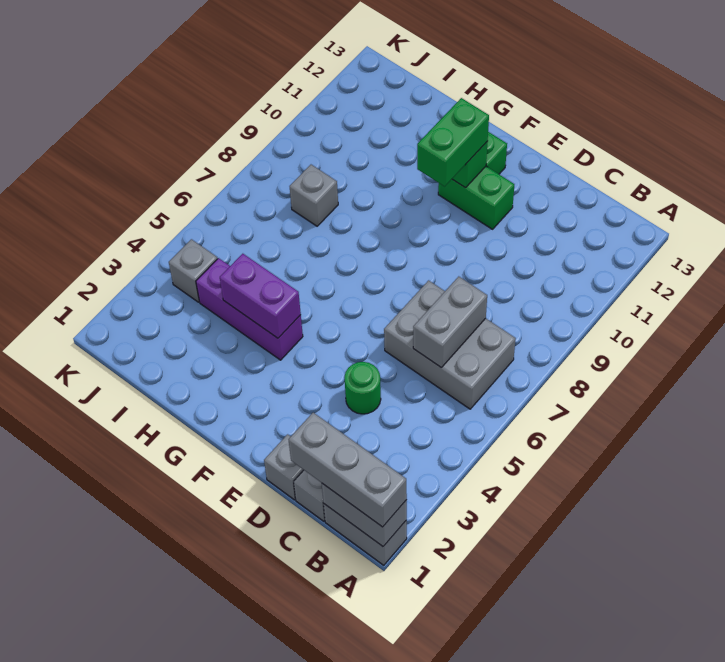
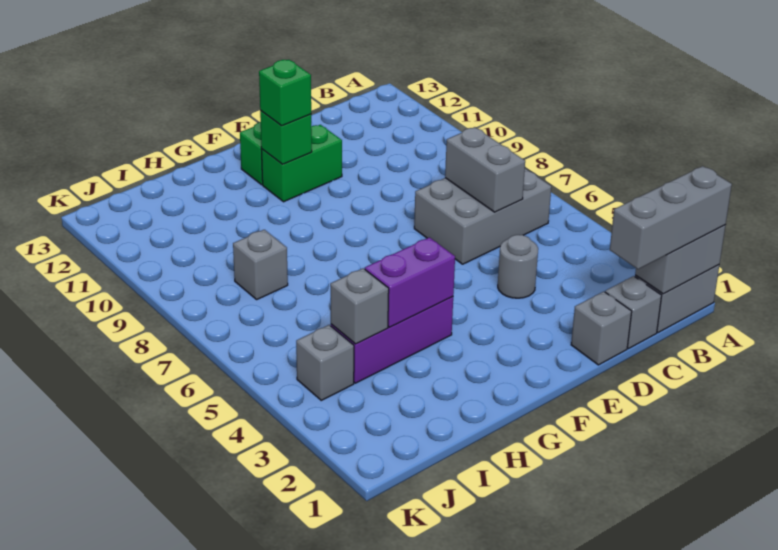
green 1x1 round brick [344,362,381,414] -> grey 1x1 round brick [498,235,538,298]
green 1x2 brick [417,98,489,186] -> green 1x1 brick [259,60,311,126]
none -> grey 1x1 brick [330,268,389,344]

